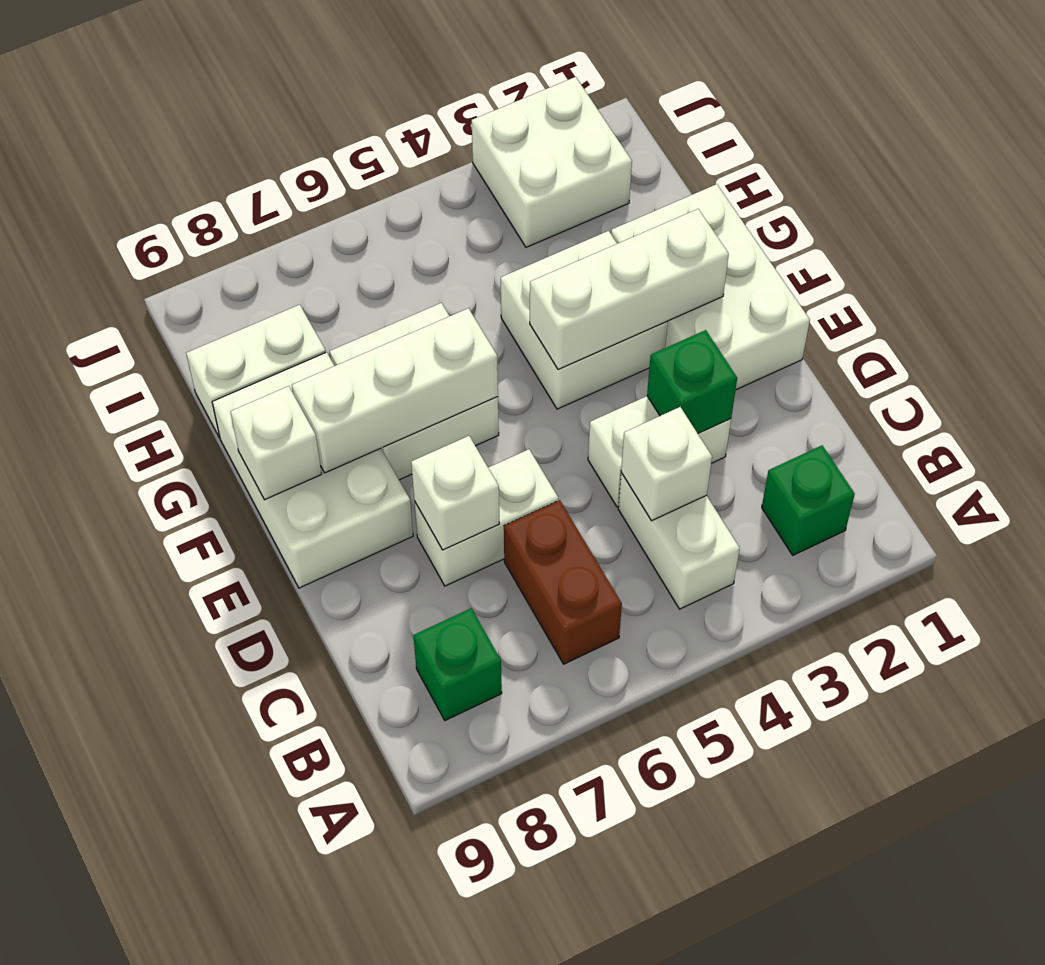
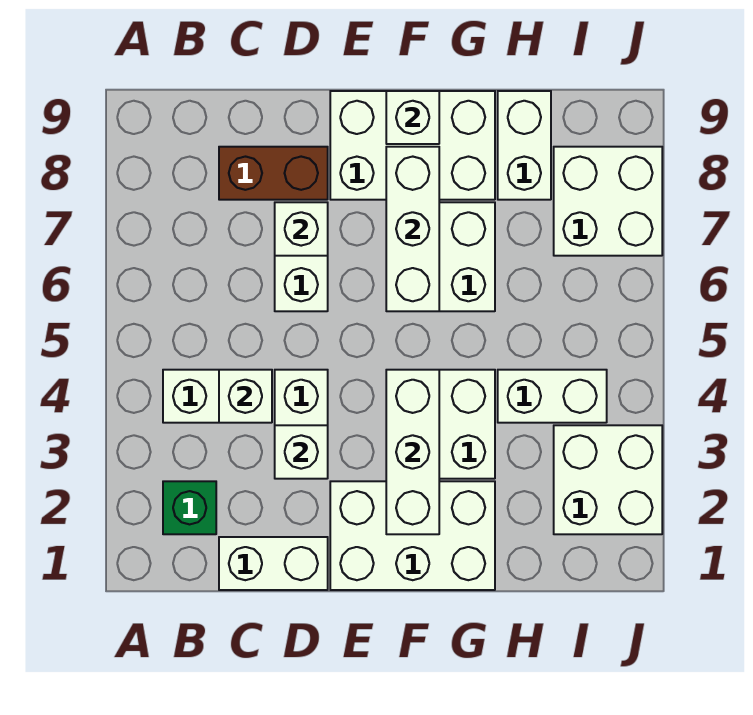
brown 1x2 brick [504,500,622,664] -> brown 1x2 brick moved to [219,147,328,200]
green 1x1 brick [413,608,502,720] -> none
none -> white 1x2 brick [219,537,328,590]
green 1x1 brick [647,330,737,433] -> white 1x1 brick [275,425,328,479]
none -> white 1x2 brick [498,370,607,423]
none -> white 2x2 brick [554,147,662,256]

